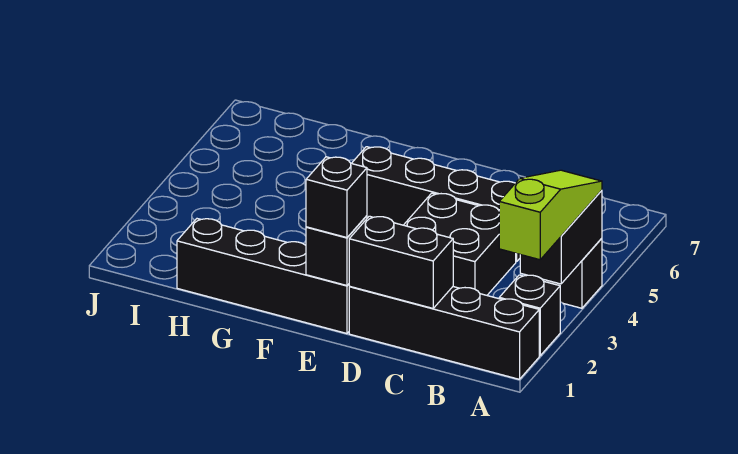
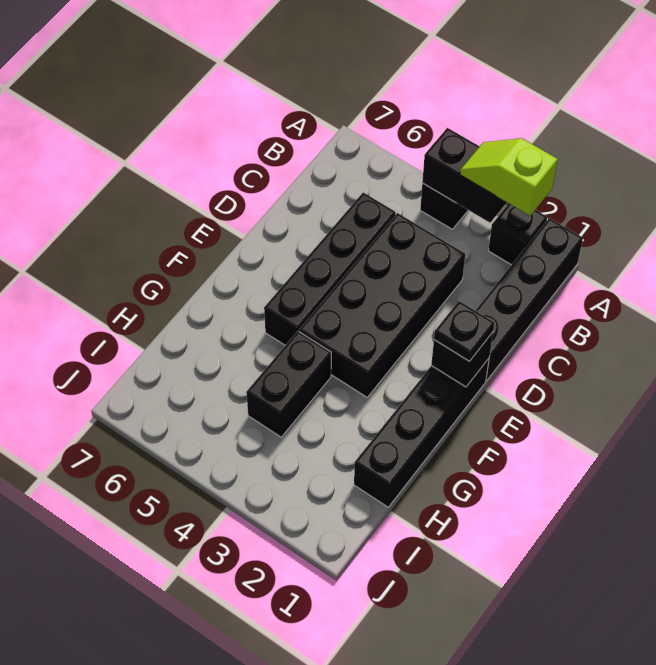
lime 1x3 slope [499,170,602,260] -> lime 1x2 slope [460,138,558,216]
black 1x2 brick [349,216,453,308] -> black 1x2 brick moved to [246,331,331,437]
black 2x2 brick [404,193,516,295] -> black 2x4 brick [299,213,465,397]
black 1x1 brick [306,157,367,238] -> black 1x1 plate [434,301,495,361]

